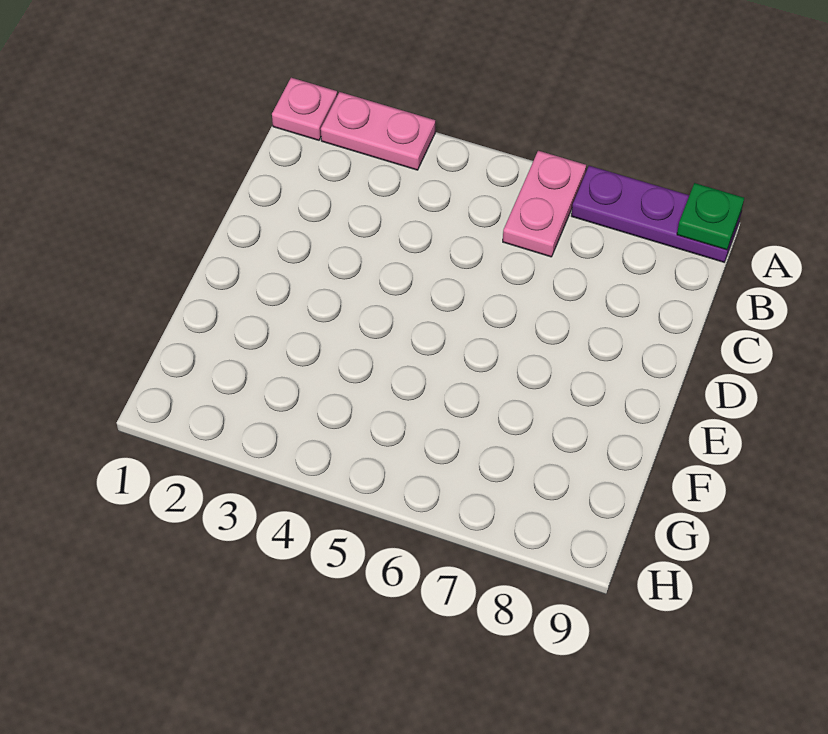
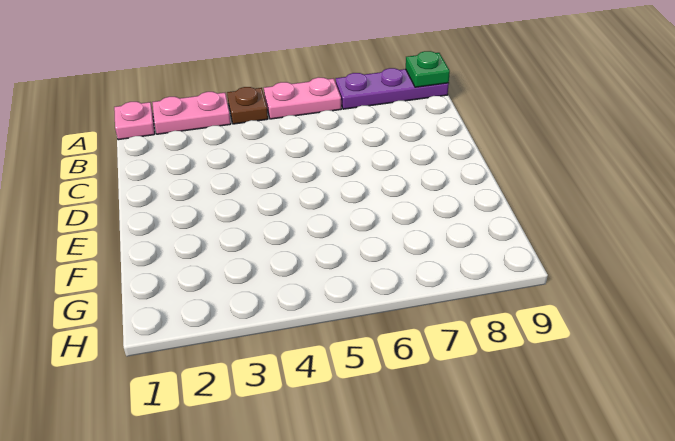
none -> brown 1x1 plate [227,87,268,124]
pink 1x2 plate [503,151,586,257] -> pink 1x2 plate turned to [264,77,341,119]

